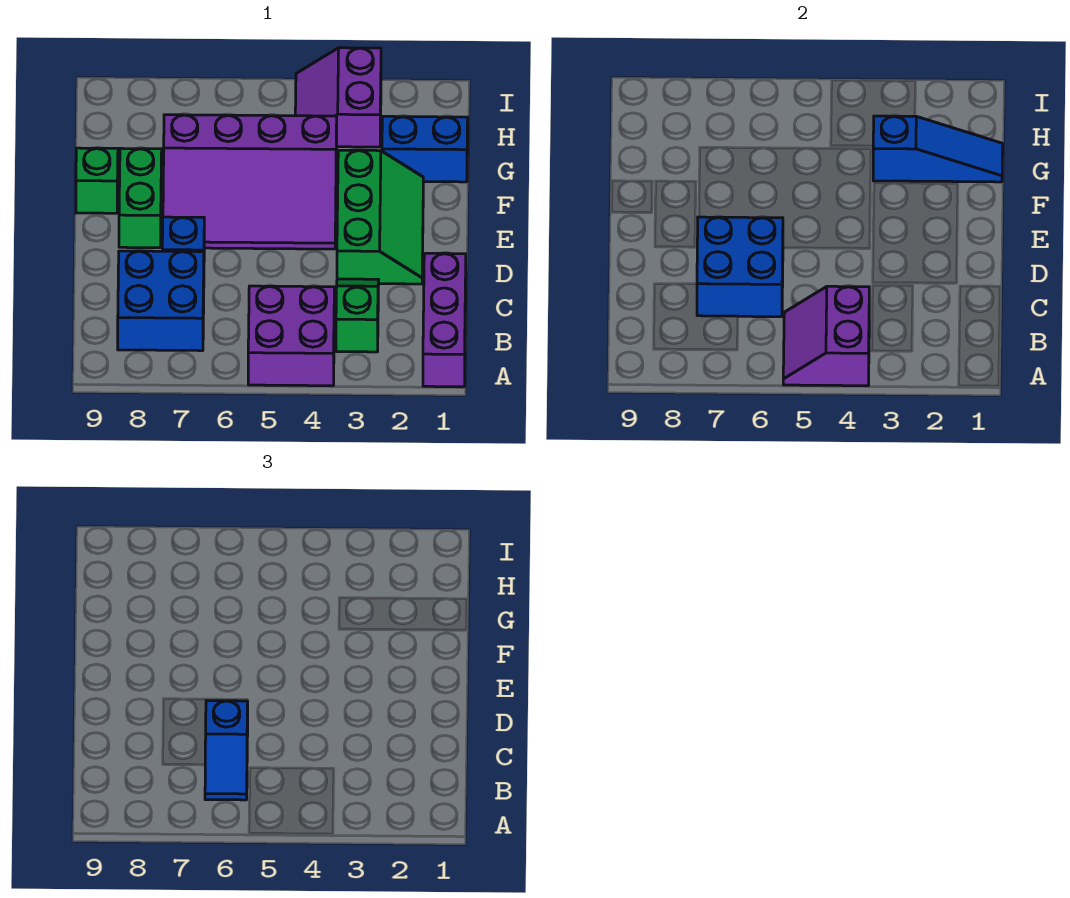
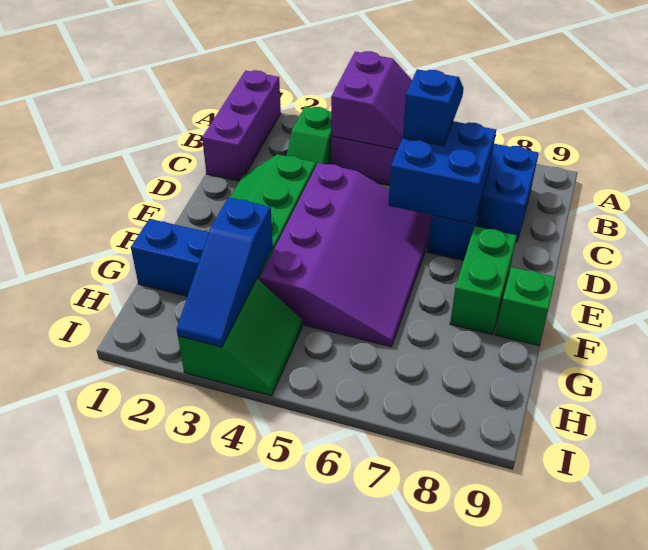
purple 3x4 slope [163,115,337,249] -> purple 3x4 slope turned to [260,163,431,347]
blue 1x3 slope [873,116,1003,182] -> blue 1x3 slope turned to [177,197,273,347]
purple 2x2 slope [295,48,381,147] -> green 2x2 slope [178,279,302,396]

